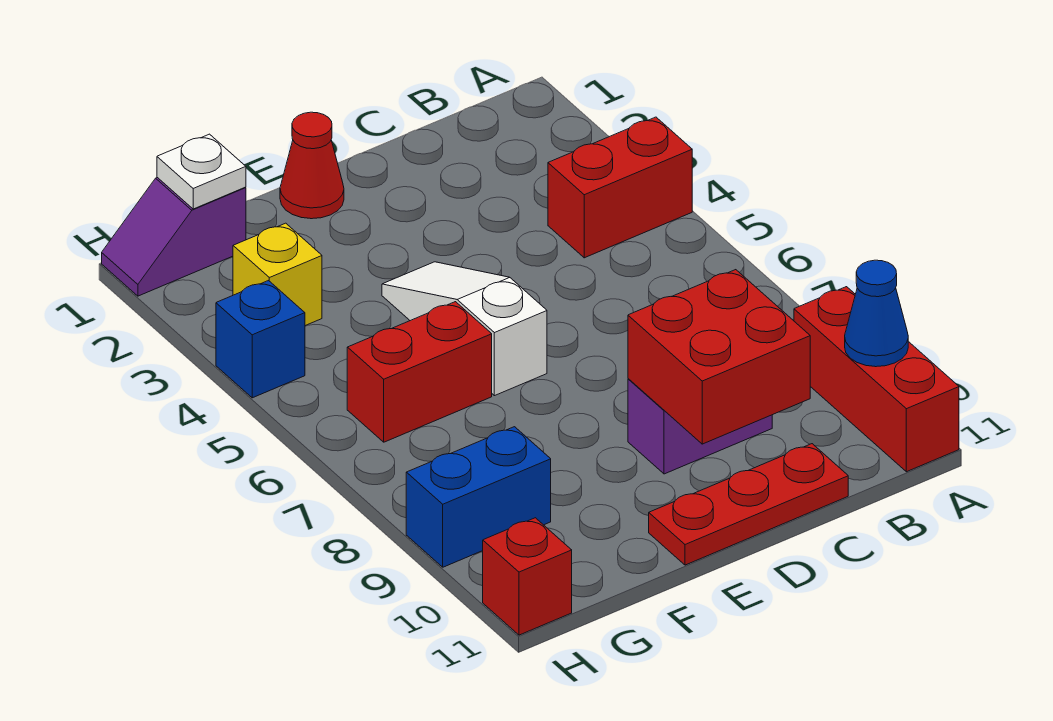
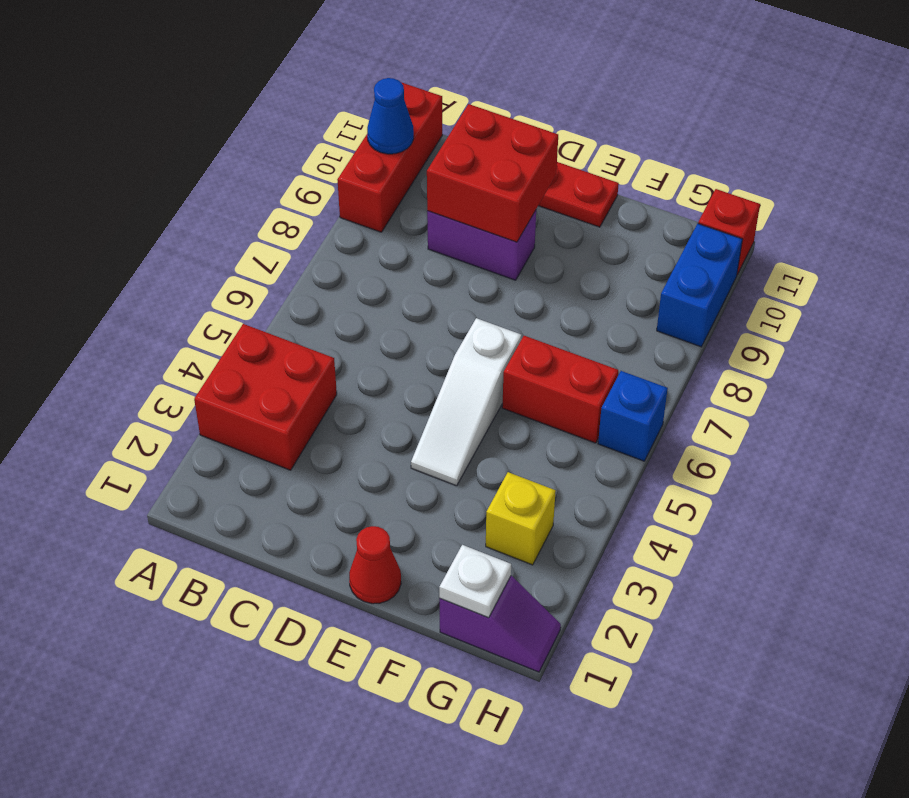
red 1x2 brick [548,117,692,258] -> red 2x2 brick [194,324,337,470]
blue 1x2 brick [406,427,551,567] -> blue 1x2 brick turned to [657,224,742,347]
blue 1x1 brick [216,281,305,398] -> blue 1x1 brick moved to [598,371,668,461]

